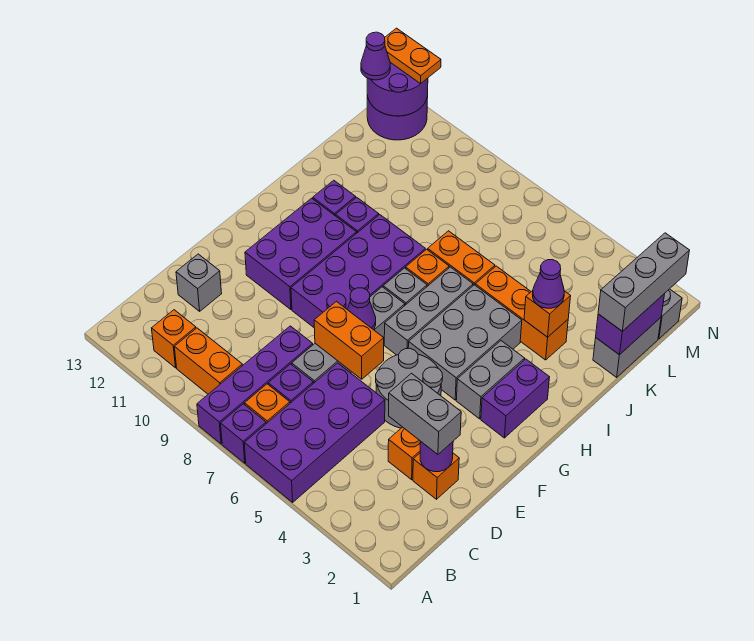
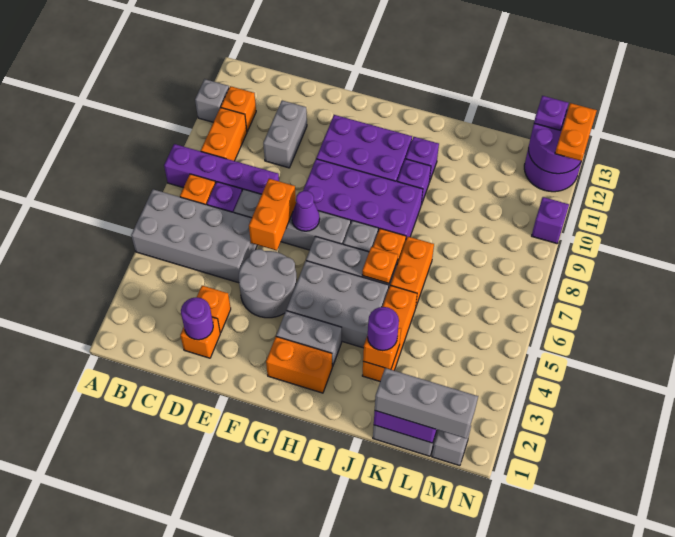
purple 2x4 brick [244,363,385,502] -> grey 2x4 brick [131,189,257,283]
purple 1x1 brick [221,404,266,463] -> purple 1x1 brick moved to [532,197,569,244]
grey 1x2 brick [389,373,461,454] -> grey 1x2 brick moved to [263,101,307,168]
grey 1x1 brick [176,254,222,311] -> grey 1x1 brick moved to [195,79,229,122]
purple 1x2 brick [481,359,549,438] -> orange 1x2 brick [266,337,332,393]
none -> orange 1x1 plate [362,247,398,283]
purple 1x1 cone [533,260,564,308] -> purple 1x1 round brick [368,307,399,351]
purple 1x1 cone [361,32,390,80] -> purple 1x1 plate [534,96,568,130]

